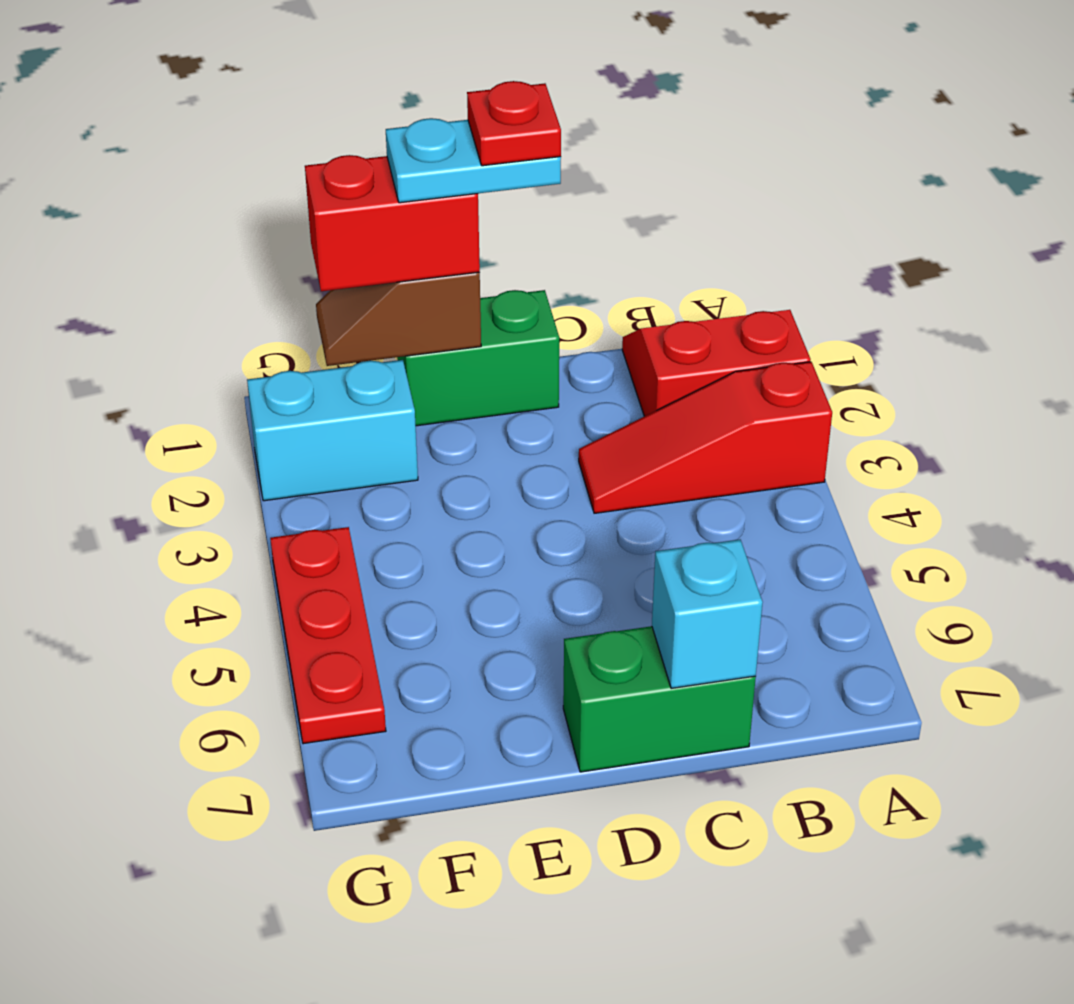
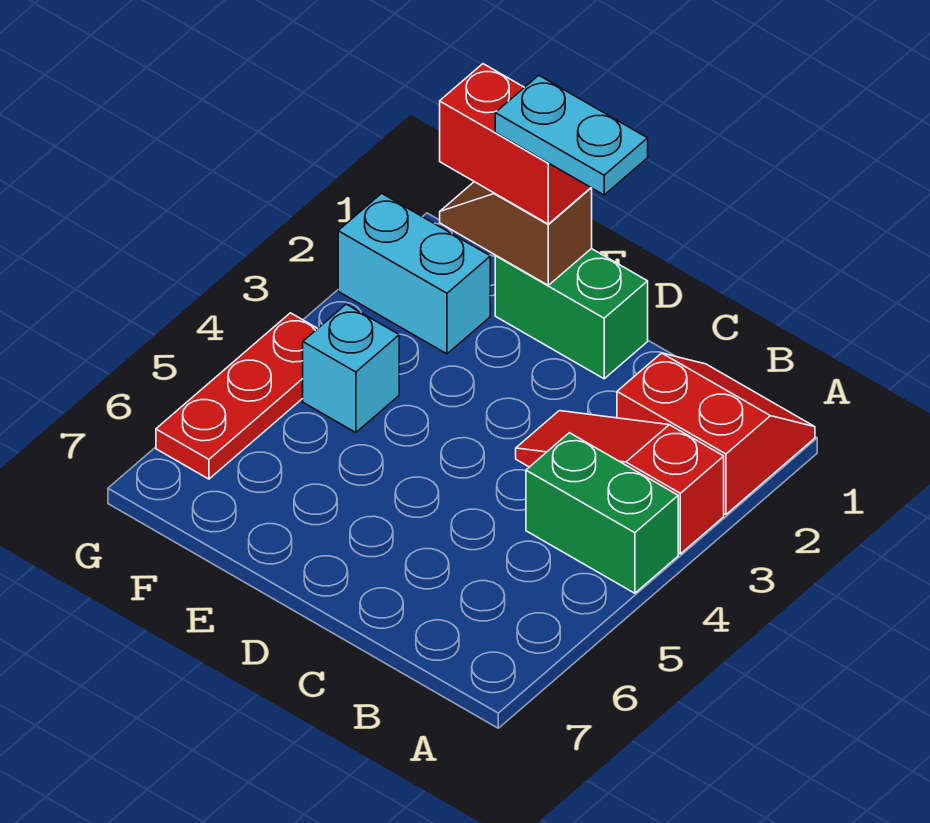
green 1x2 brick [563,626,756,772] -> green 1x2 brick moved to [526,433,678,593]
cyan 1x1 brick [652,540,763,689] -> cyan 1x1 brick moved to [303,304,399,433]
red 1x1 plate [467,81,561,166] -> none

